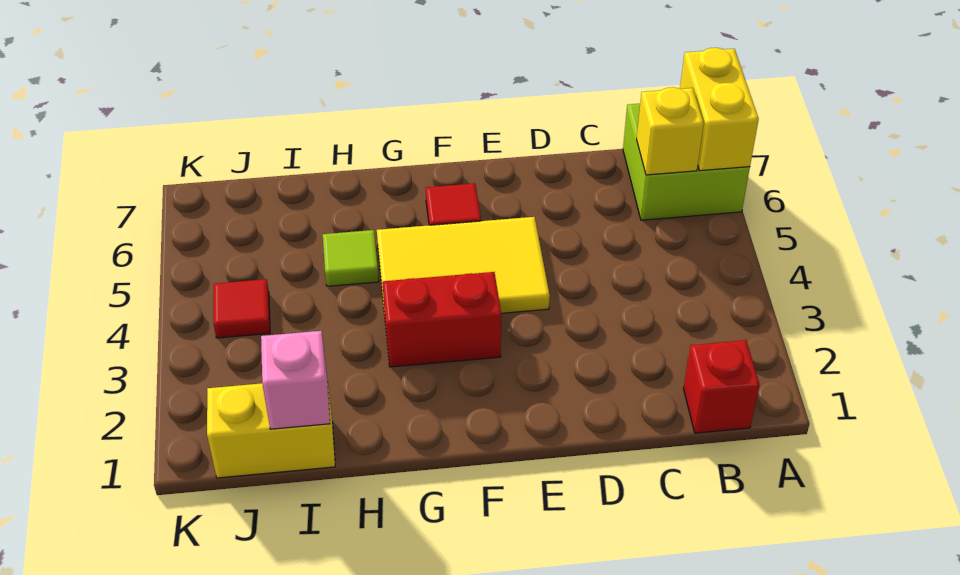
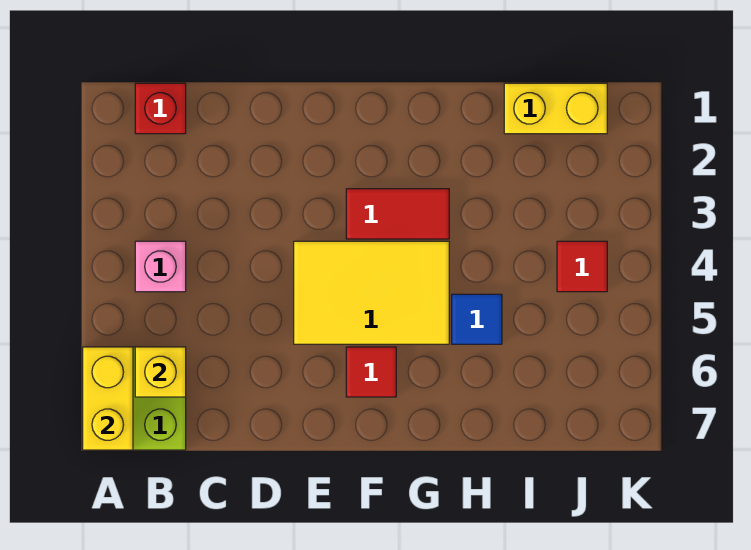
red 1x2 brick [382,272,501,367] -> red 1x2 tile [346,189,449,239]
lime 1x1 tile [323,230,379,286] -> blue 1x1 tile [452,294,502,344]
pink 1x1 brick [261,331,330,429] -> pink 1x1 brick moved to [135,241,186,292]

